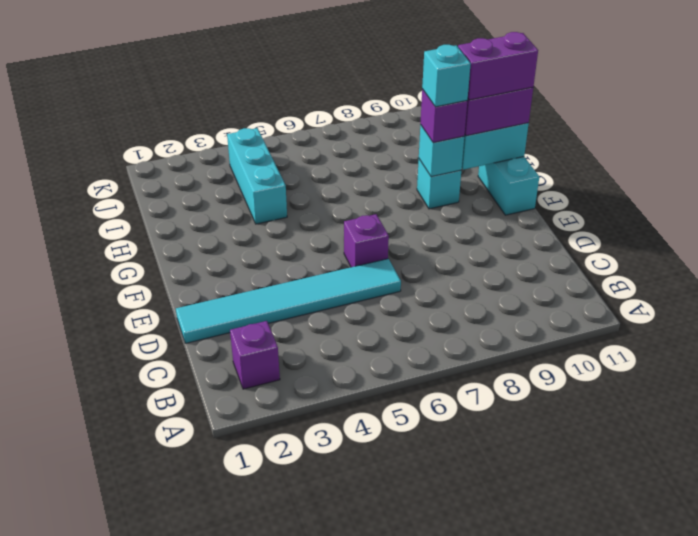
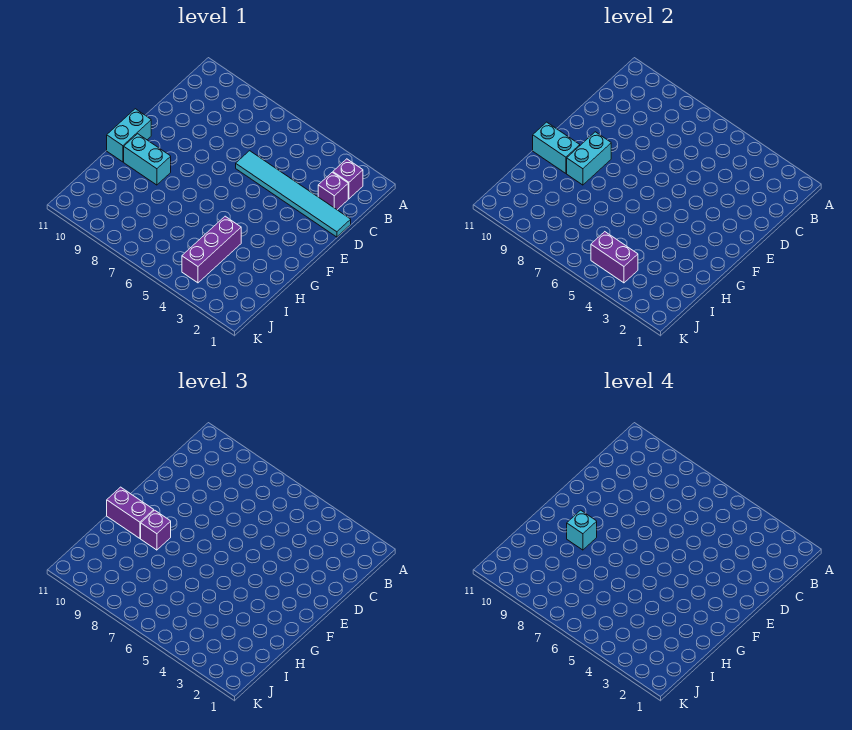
purple 1x1 brick [344,214,389,267] -> purple 1x1 brick moved to [318,172,348,210]
cyan 1x1 brick [417,159,461,209] -> cyan 1x2 brick [124,134,171,185]
cyan 1x1 brick [419,125,464,177] -> cyan 1x2 brick [567,132,611,185]
purple 1x2 brick [458,32,538,100] -> purple 1x2 brick moved to [591,232,638,283]
cyan 1x3 brick [227,128,287,224] -> purple 1x3 brick [182,216,241,283]

